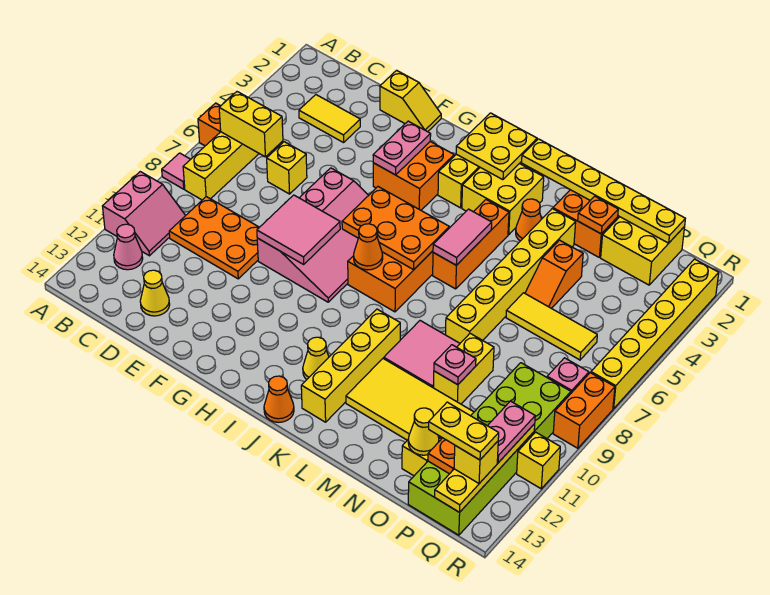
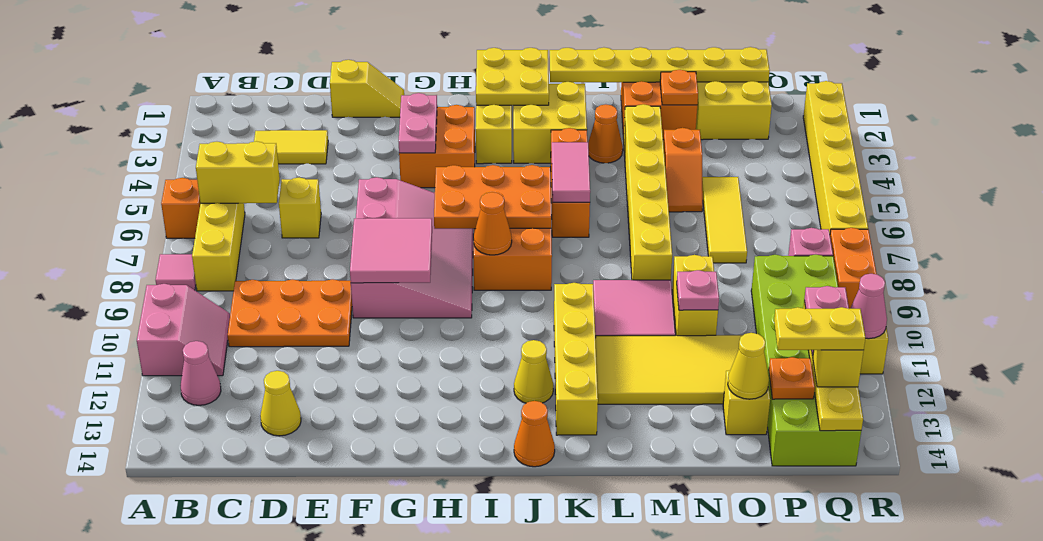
yellow 1x3 tile [506,293,597,360] -> yellow 1x3 tile turned to [702,177,747,263]
none -> pink 1x1 cone [850,274,887,339]

